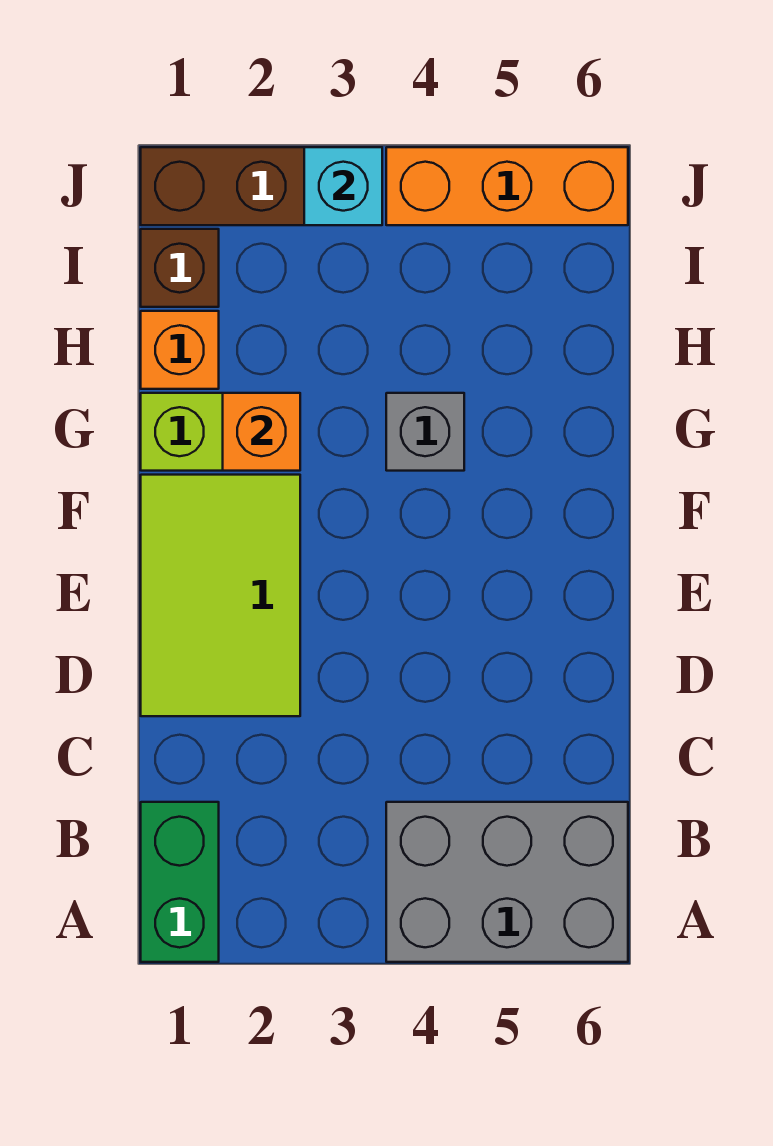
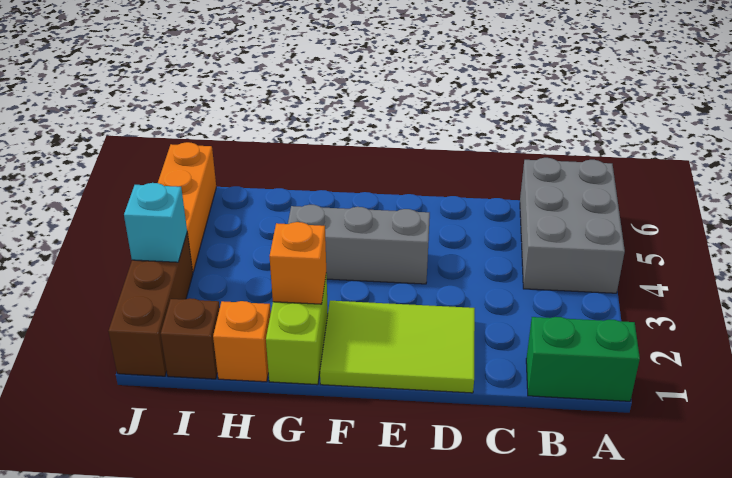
grey 1x1 brick [386,393,464,471] -> grey 1x3 brick [288,205,430,284]

